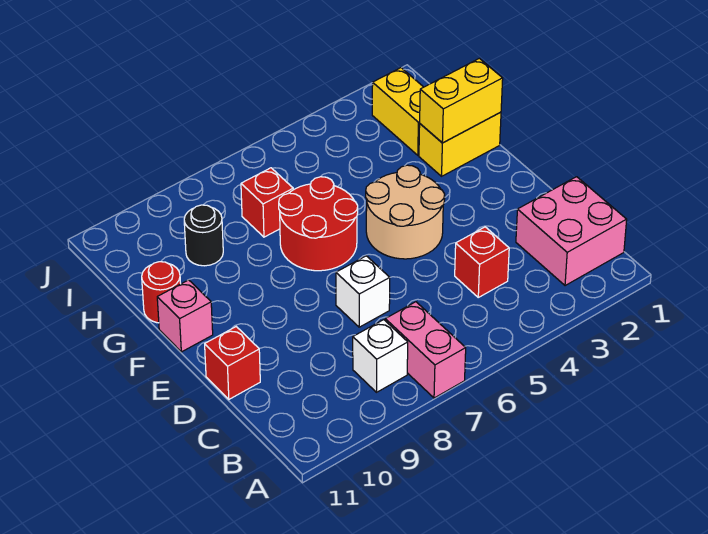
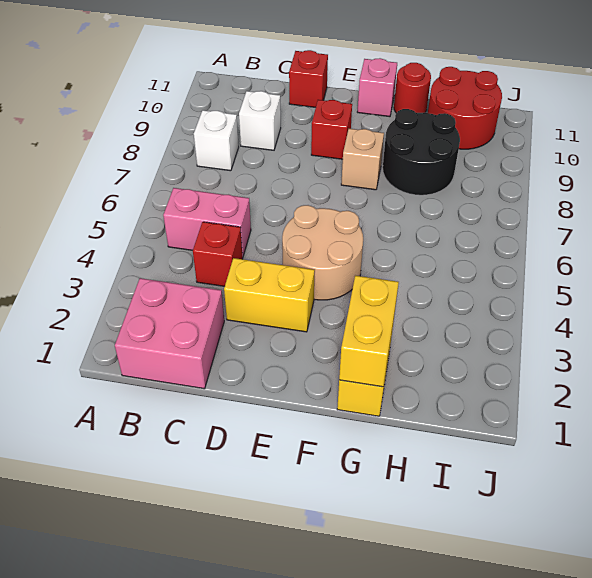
pink 1x2 brick [385,302,466,398] -> pink 1x2 brick moved to [163,188,251,258]
white 1x1 brick [336,256,390,327] -> white 1x1 brick moved to [239,91,281,150]
red 2x2 round brick [279,177,358,271] -> red 2x2 round brick moved to [428,67,502,149]
none -> tan 1x1 brick [341,129,384,190]
yellow 1x2 brick [372,68,423,155] -> yellow 1x2 brick moved to [224,258,315,332]
red 1x1 brick [241,168,293,237] -> red 1x1 brick moved to [311,100,352,159]
black 1x1 round brick [184,205,223,266] -> black 2x2 round brick [383,109,460,195]

